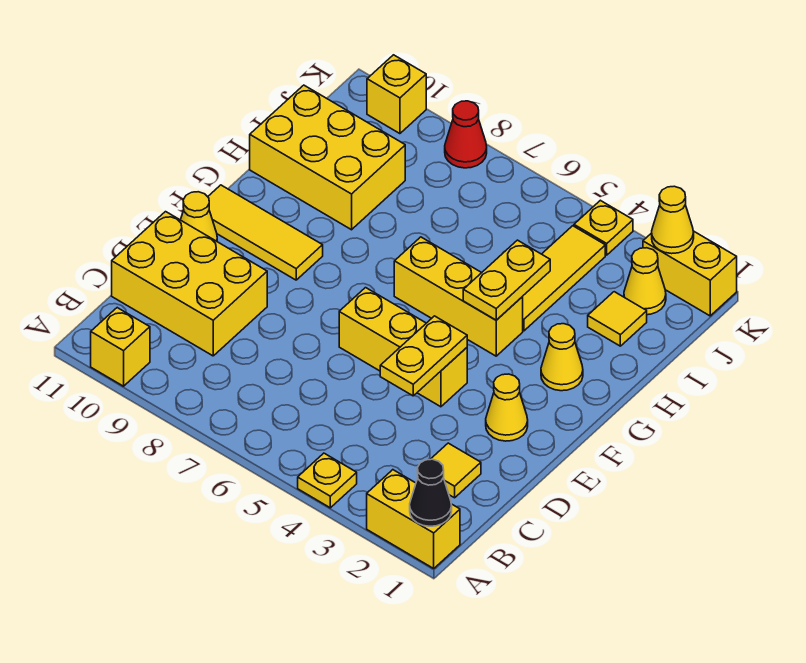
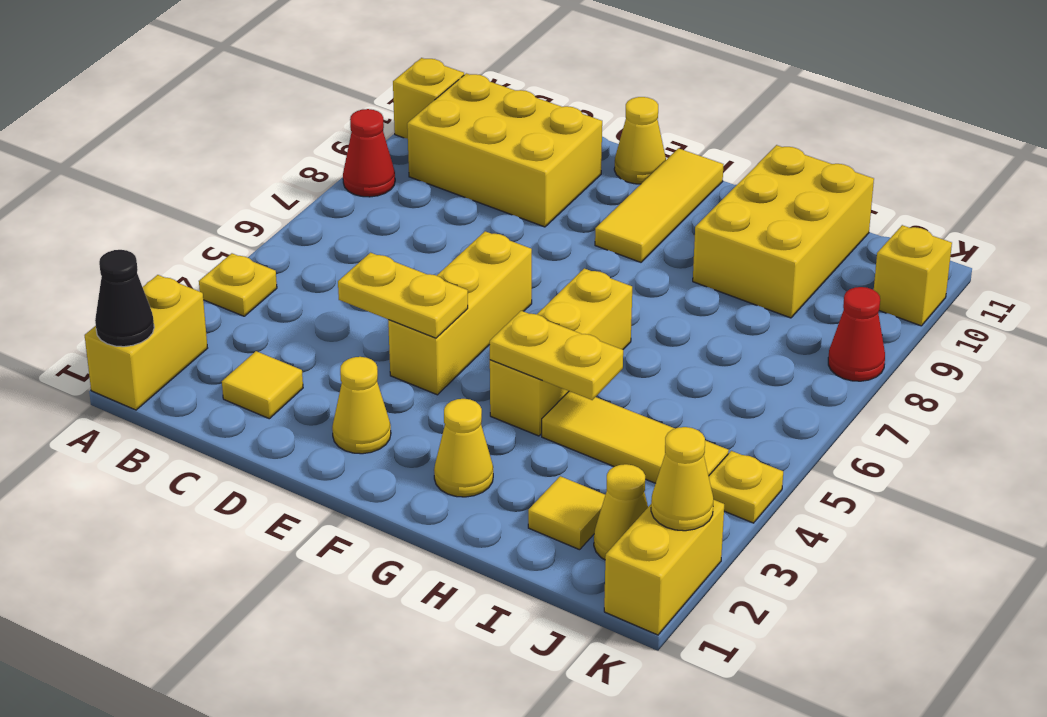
none -> red 1x1 cone [343,109,395,197]
yellow 2x3 brick [112,212,267,356] -> yellow 2x3 brick turned to [407,73,602,227]

